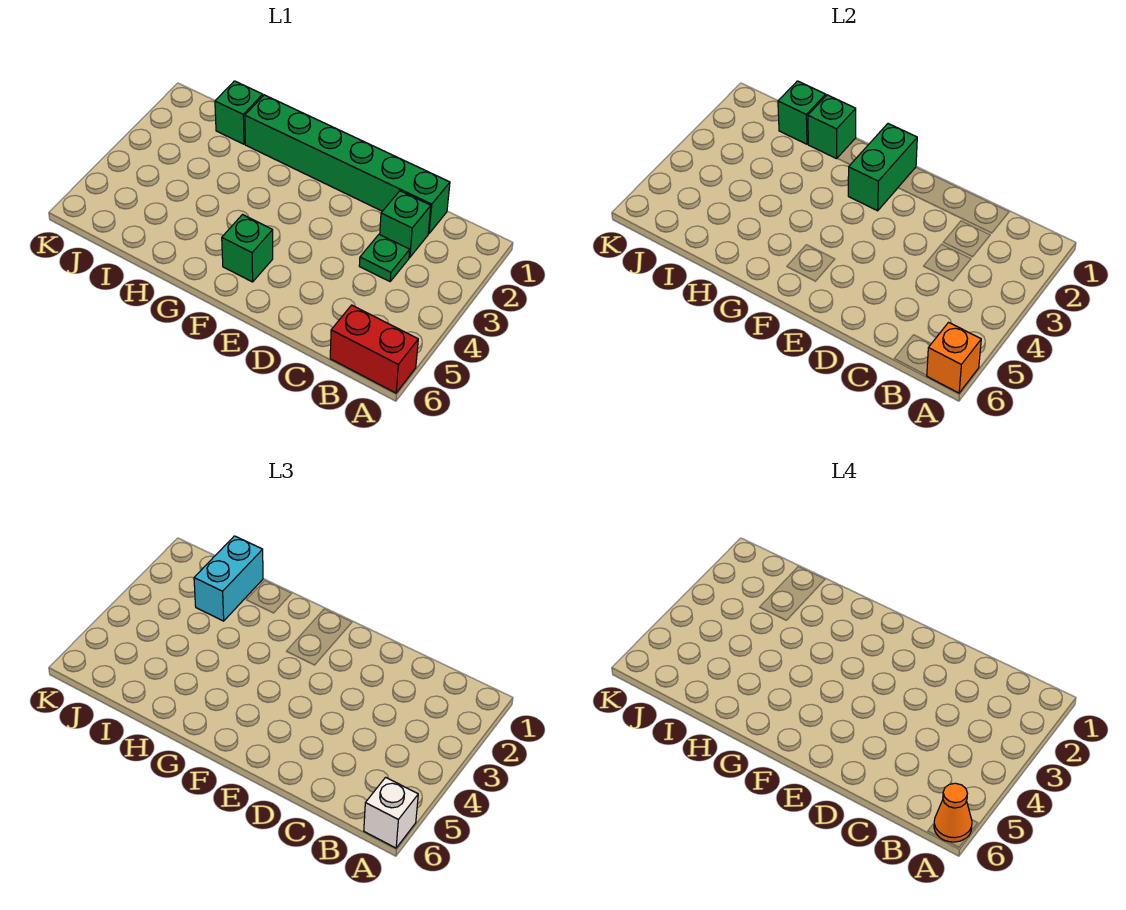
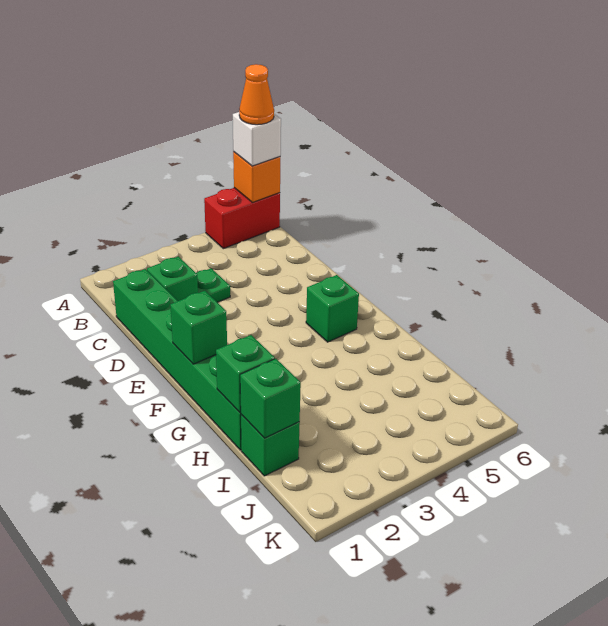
red 1x2 brick [330,305,418,393] -> red 1x2 brick turned to [204,188,280,249]
green 1x2 brick [848,124,917,211] -> green 1x1 brick [170,291,227,364]
cyan 1x2 brick [194,536,263,621] -> none

